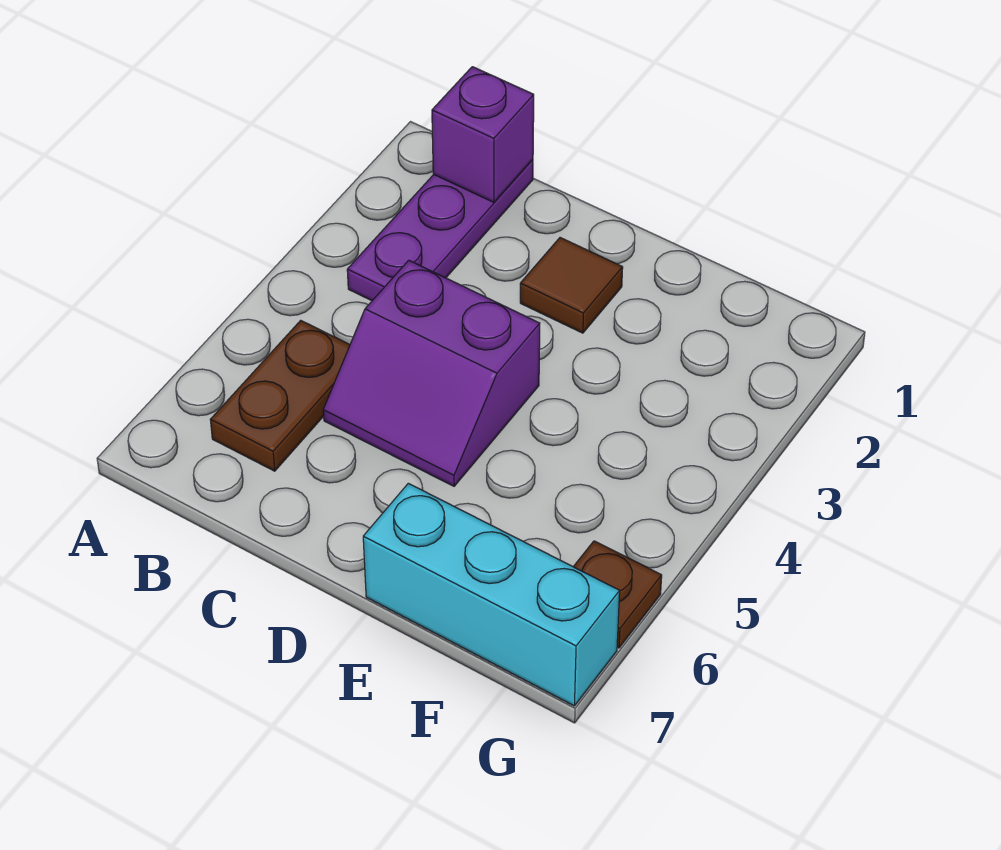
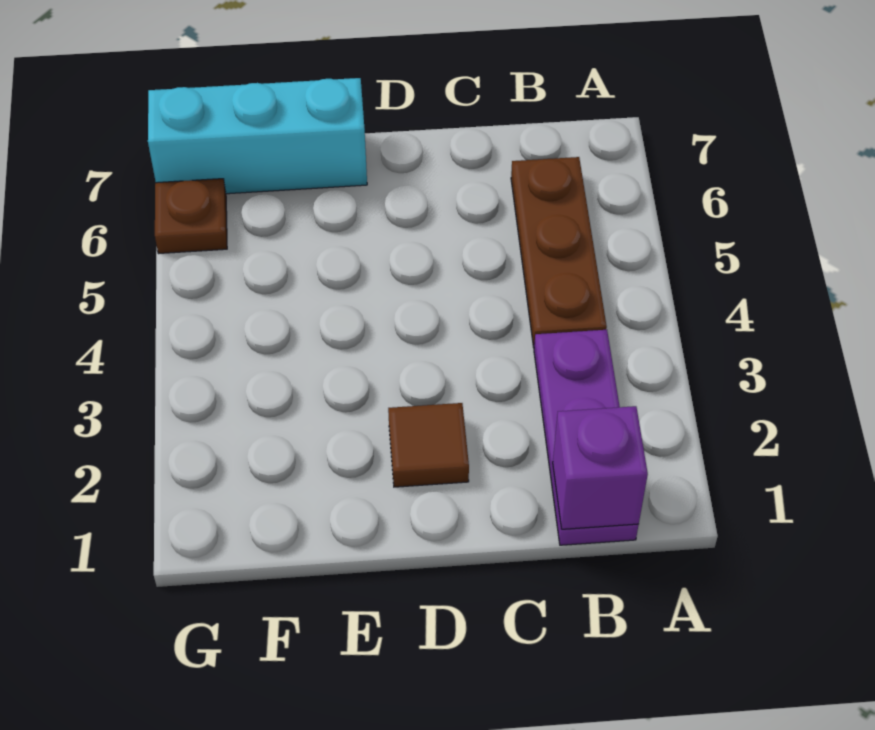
brown 1x2 plate [210,320,350,471] -> brown 1x3 plate [511,157,607,347]
purple 2x2 slope [323,260,540,486] -> none

